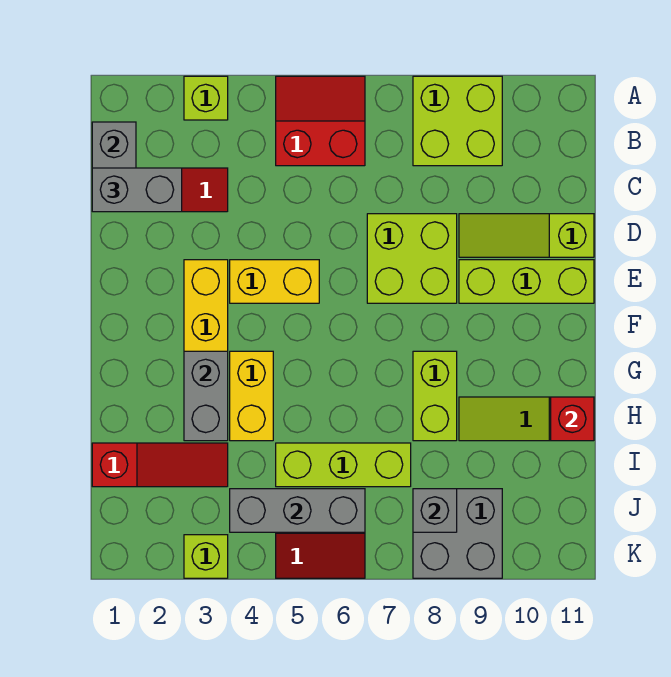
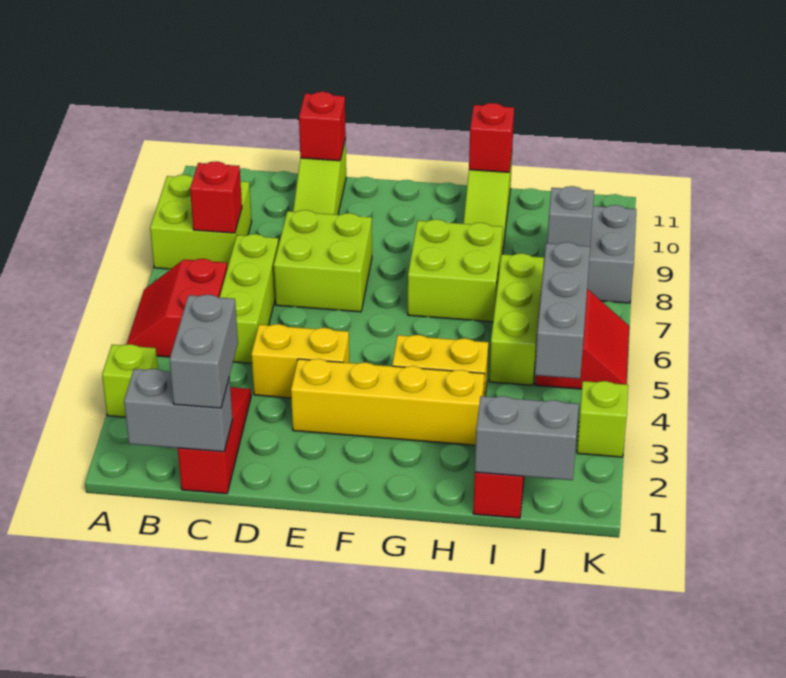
none -> red 1x1 brick [190,161,242,233]
none -> red 1x1 brick [299,92,346,161]
yellow 1x2 brick [230,260,319,303] -> yellow 1x2 brick turned to [251,324,349,398]
lime 1x3 brick [459,260,594,303] -> lime 1x3 brick moved to [219,234,279,363]
grey 1x2 brick [184,351,228,441] -> grey 1x2 brick moved to [475,396,579,480]
lime 1x2 brick [413,351,457,441] -> lime 2x2 brick [408,219,503,322]

